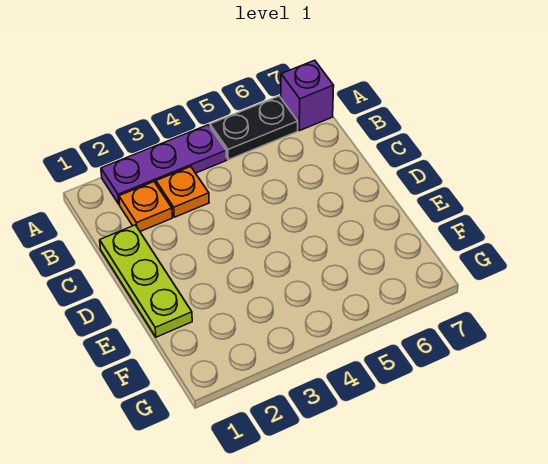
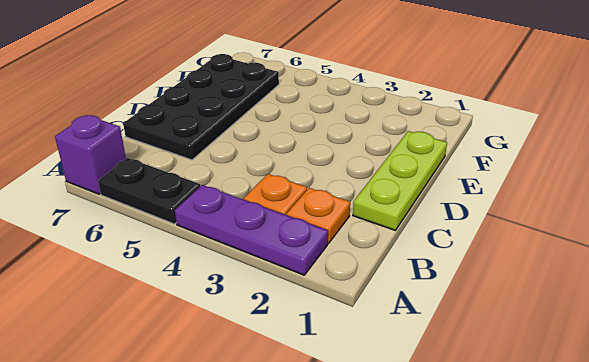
none -> black 2x4 plate [123,54,279,160]

